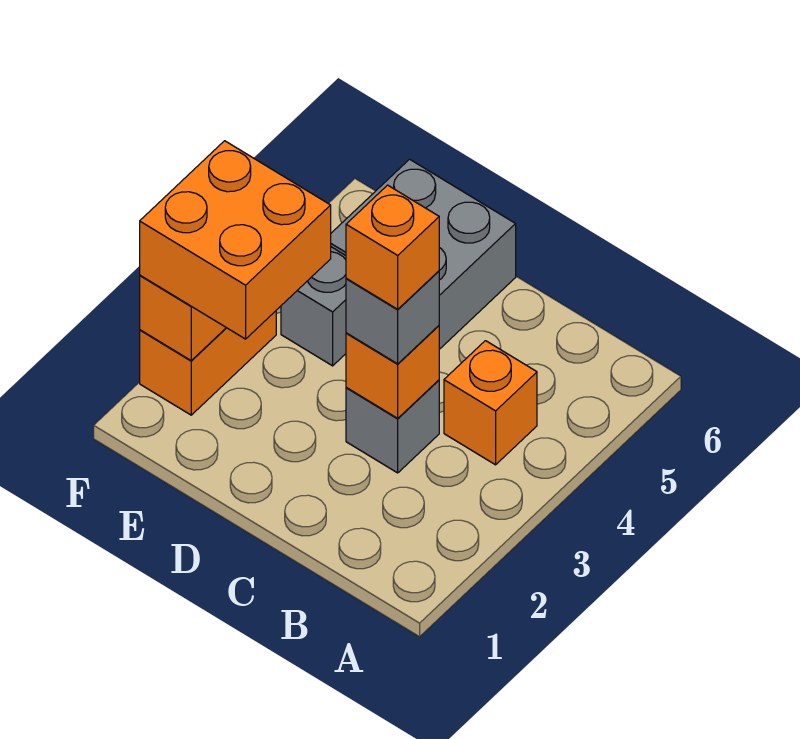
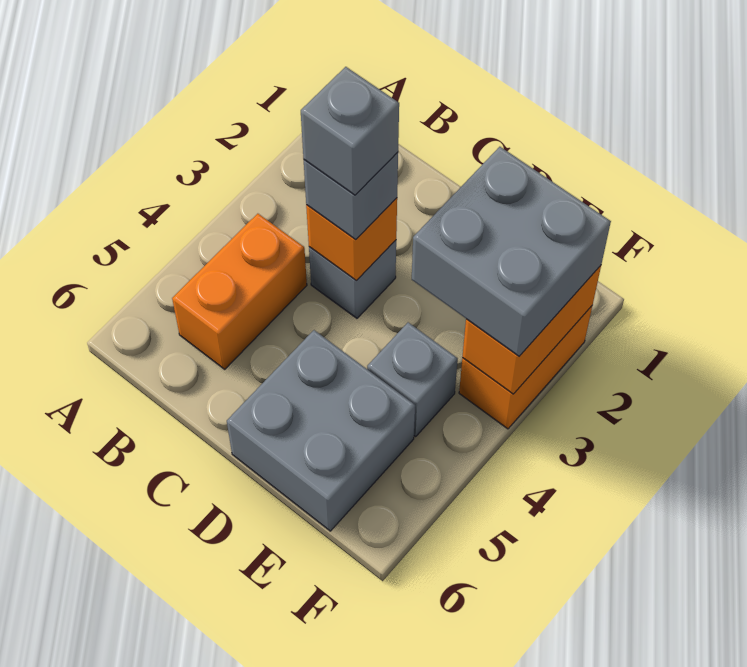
orange 1x1 brick [444,341,537,465] -> orange 1x2 brick [172,214,307,369]
orange 1x1 brick [346,185,439,309] -> grey 1x1 brick [301,67,399,195]
orange 2x2 brick [140,141,331,339] -> grey 2x2 brick [412,147,611,356]

